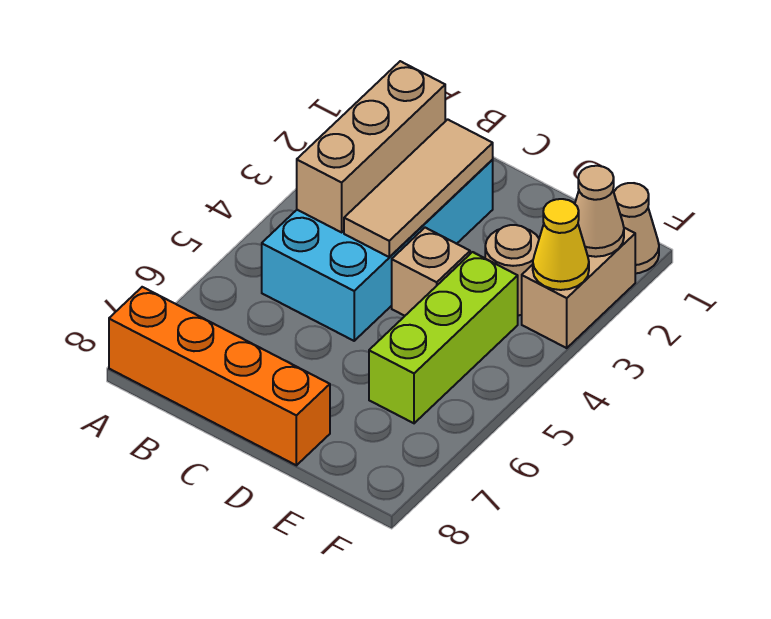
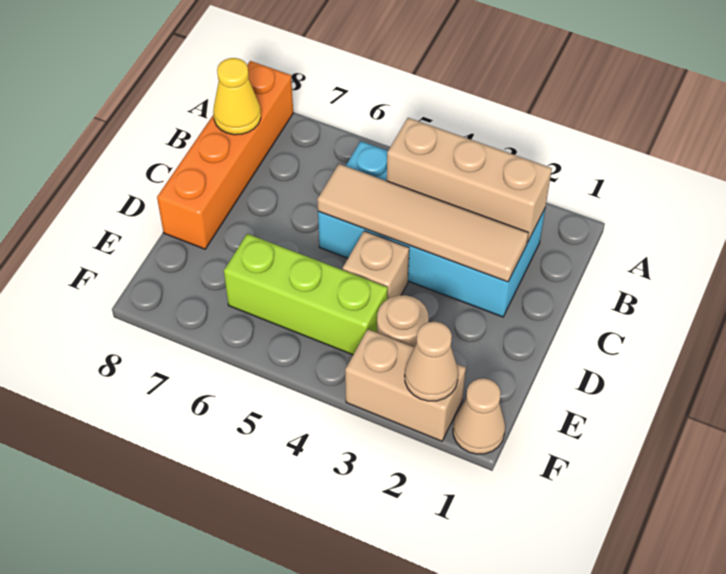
tan 1x3 tile [344,119,493,257] -> tan 1x4 tile [317,164,528,282]
yellow 1x1 cone [533,199,589,290] -> yellow 1x1 cone moved to [213,58,261,135]

